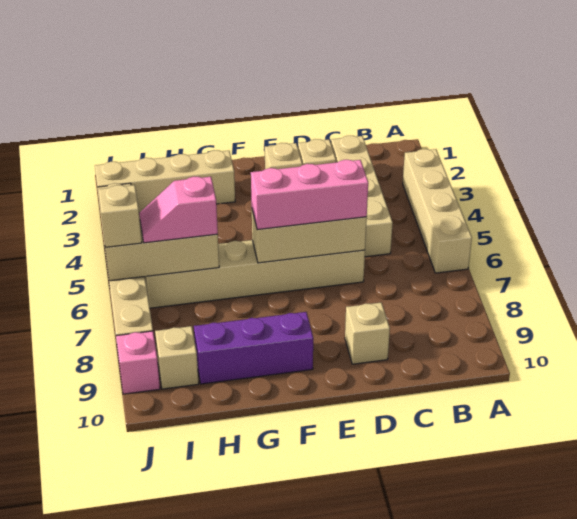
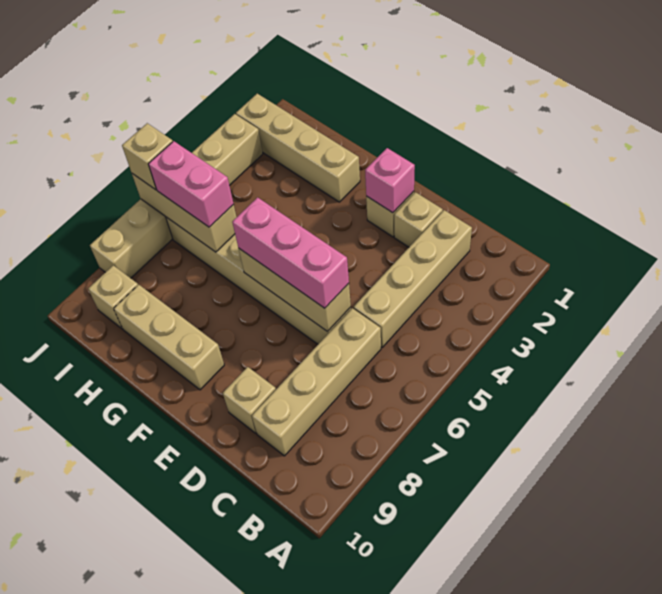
tan 1x4 brick [403,149,472,273] -> tan 1x4 brick moved to [252,308,381,456]
purple 1x3 brick [194,312,313,384] -> tan 1x3 brick [114,285,224,390]
pink 1x2 slope [139,177,218,243] -> pink 1x2 brick [148,141,233,227]
pink 1x1 brick [116,331,160,394] -> pink 1x1 brick moved to [365,148,415,213]

